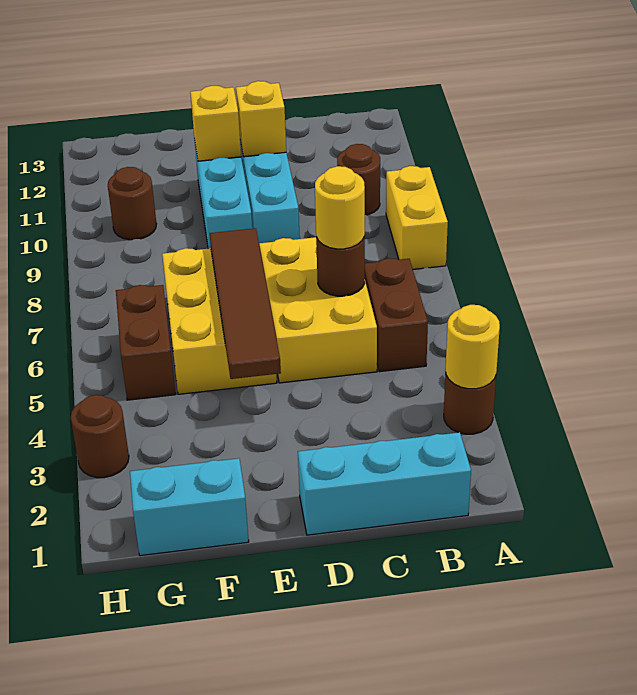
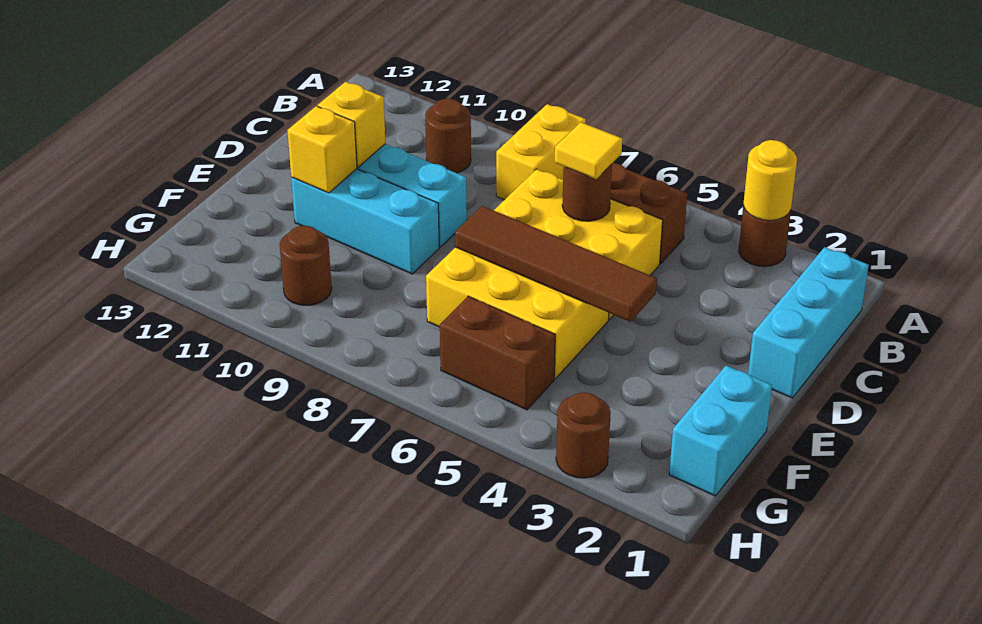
yellow 1x2 brick [386,166,448,269] -> yellow 1x2 brick turned to [496,104,586,200]
yellow 1x1 round brick [315,166,365,249] -> yellow 1x1 tile [555,122,622,179]

